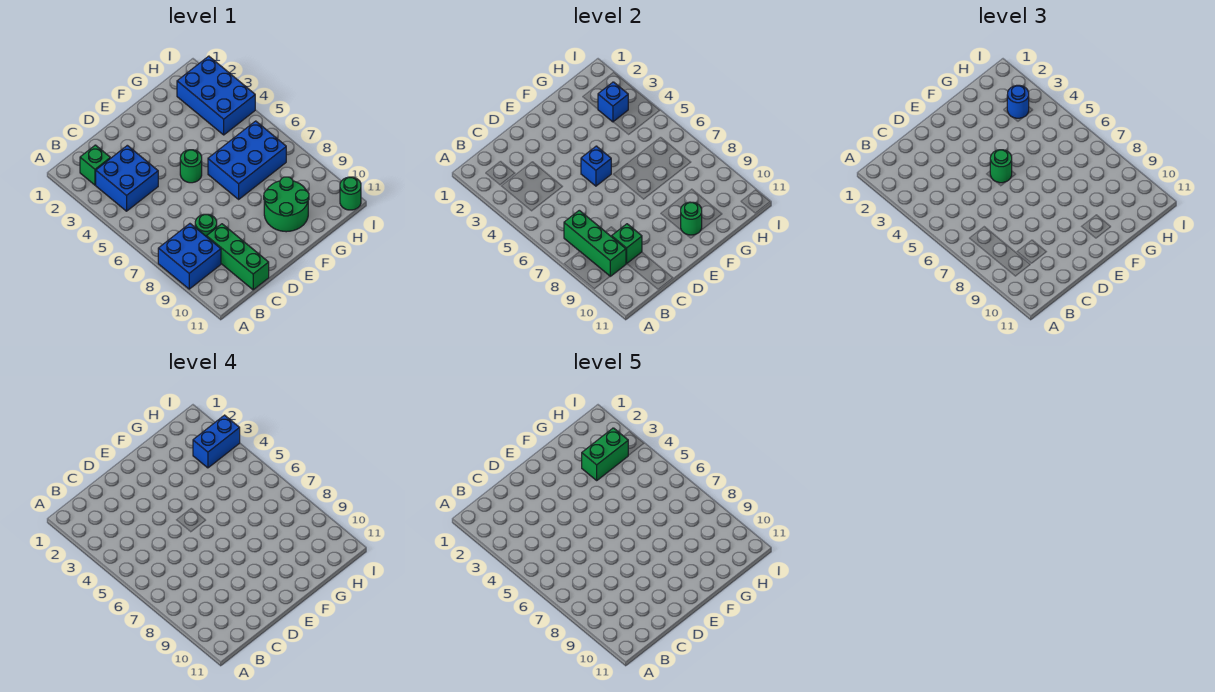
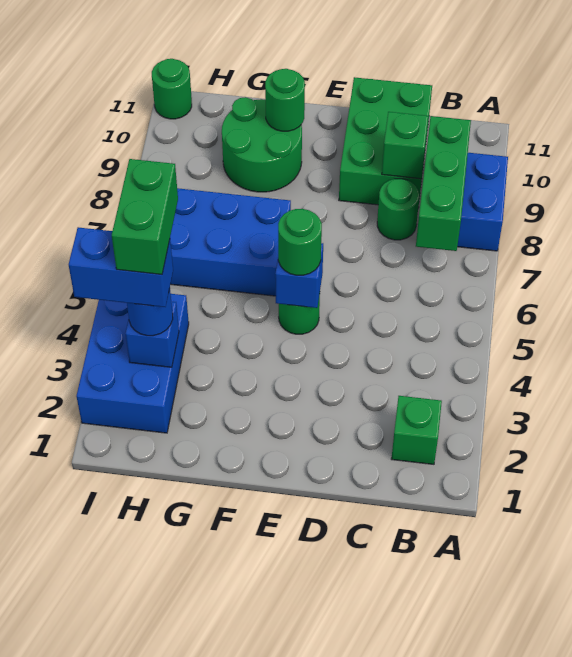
blue 2x2 brick [96,145,158,211] -> none
green 1x3 brick [207,224,269,290] -> green 2x3 brick [339,77,432,207]
green 1x2 brick [582,428,628,480] -> green 1x2 brick turned to [112,159,178,275]

